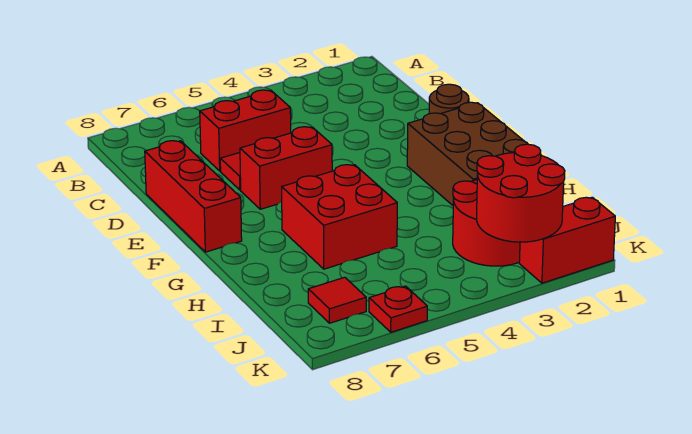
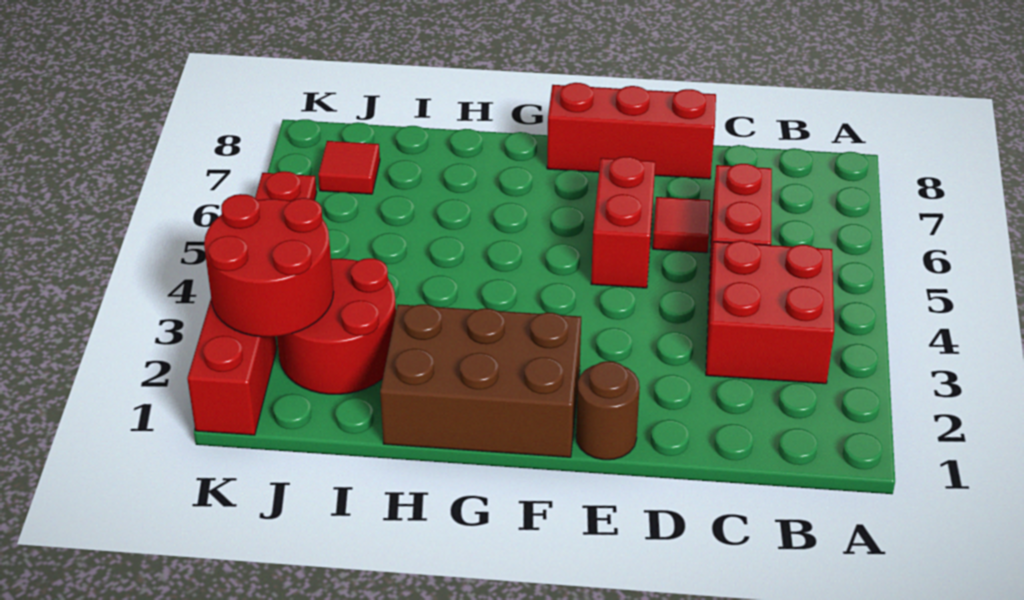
red 2x2 brick [282,165,397,269] -> red 2x2 brick moved to [706,241,834,384]

